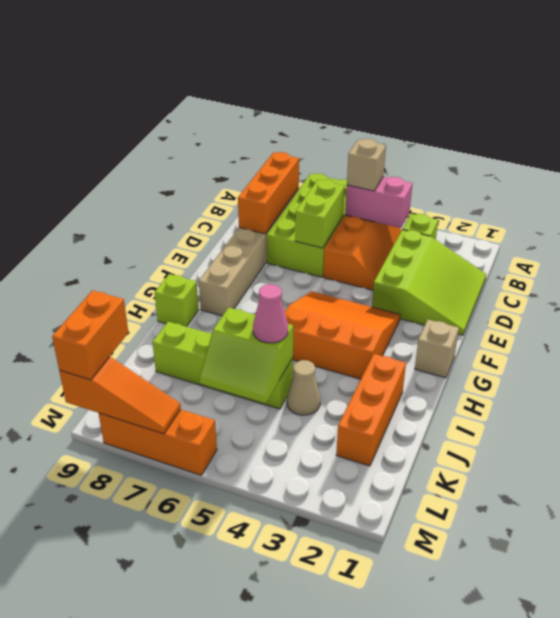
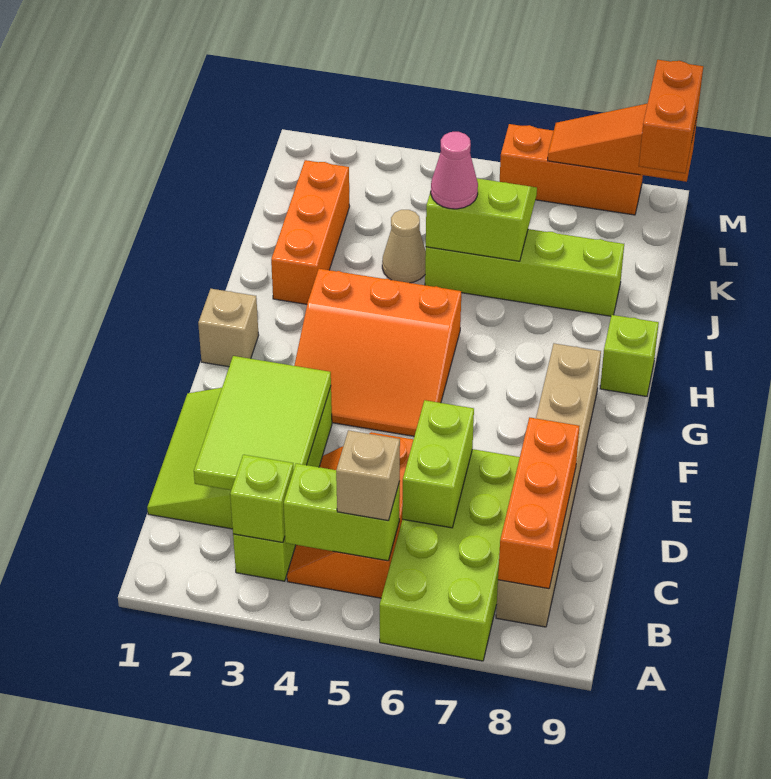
none -> lime 1x1 brick [230,455,294,542]
pink 1x2 brick [345,177,413,228] -> lime 1x2 brick [284,463,400,561]
none -> lime 2x3 tile [194,356,331,490]

